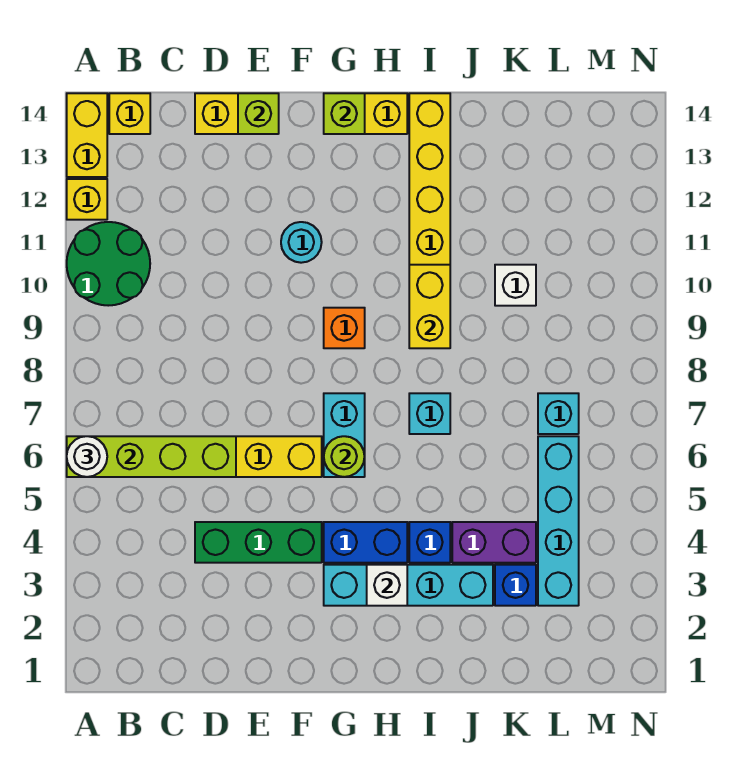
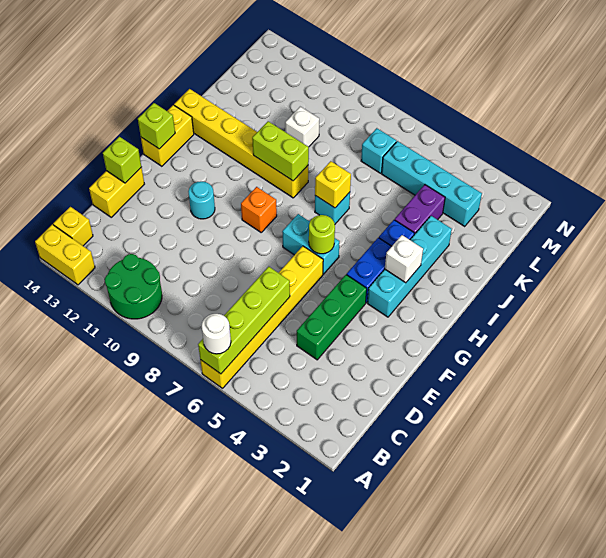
yellow 1x1 brick [67,179,107,220] -> yellow 1x1 brick moved to [315,161,351,208]
yellow 1x2 brick [409,265,450,348] -> lime 1x2 brick [252,121,309,181]
blue 1x1 brick [495,565,536,606] -> none

